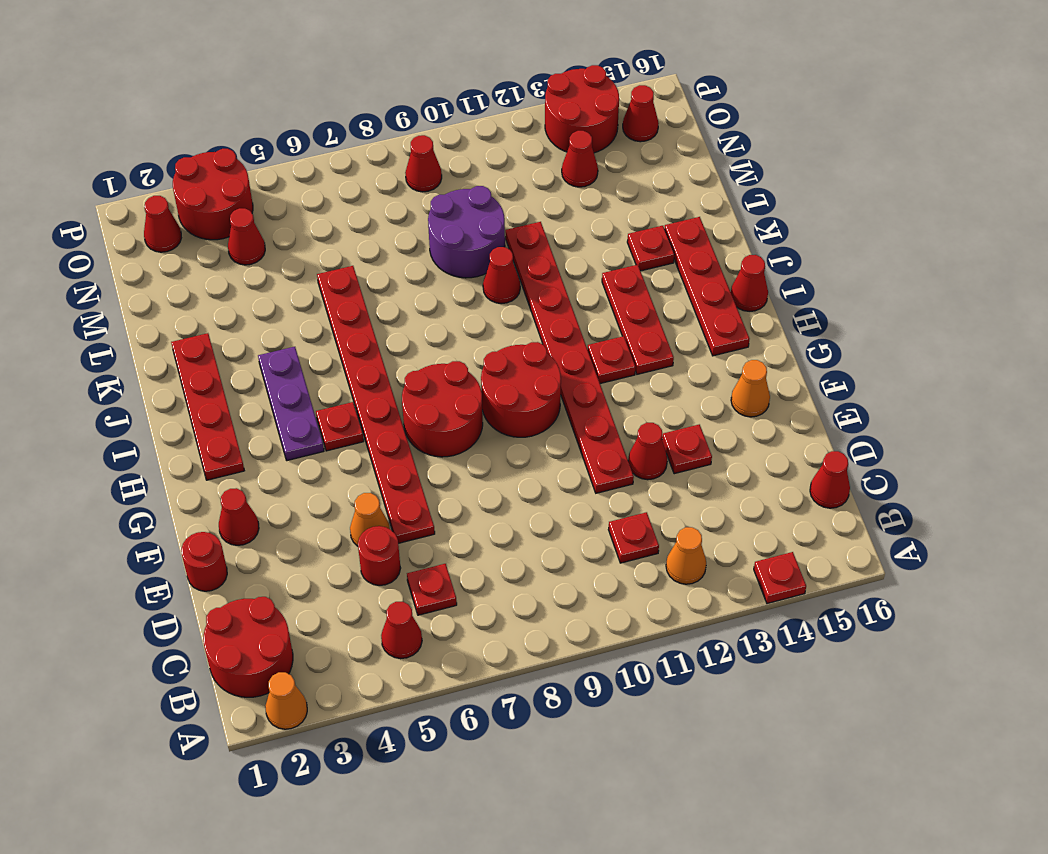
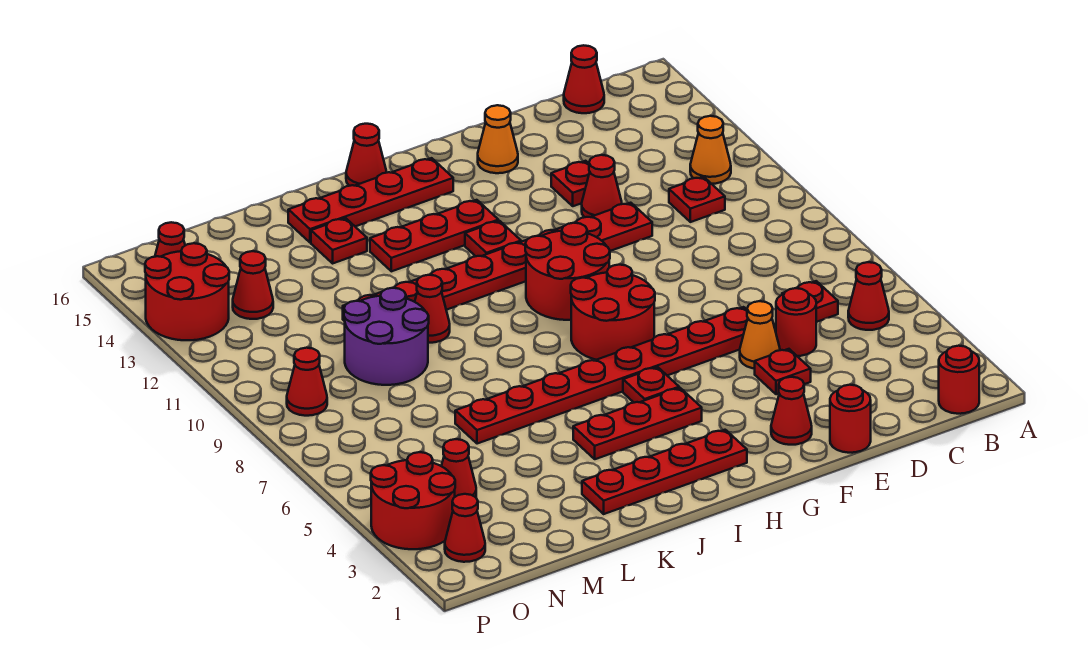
orange 1x1 cone [265,672,307,729] -> none
red 1x1 plate [754,552,806,604] -> red 1x1 plate moved to [755,349,811,394]
red 2x2 round brick [203,597,293,697] -> red 1x1 round brick [939,346,979,414]
purple 1x3 plate [258,347,324,461] -> red 1x3 plate [573,388,702,459]

